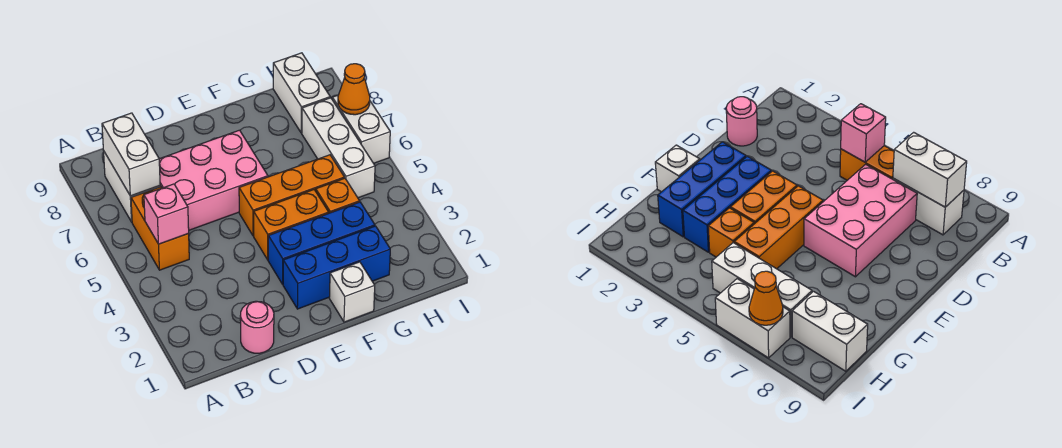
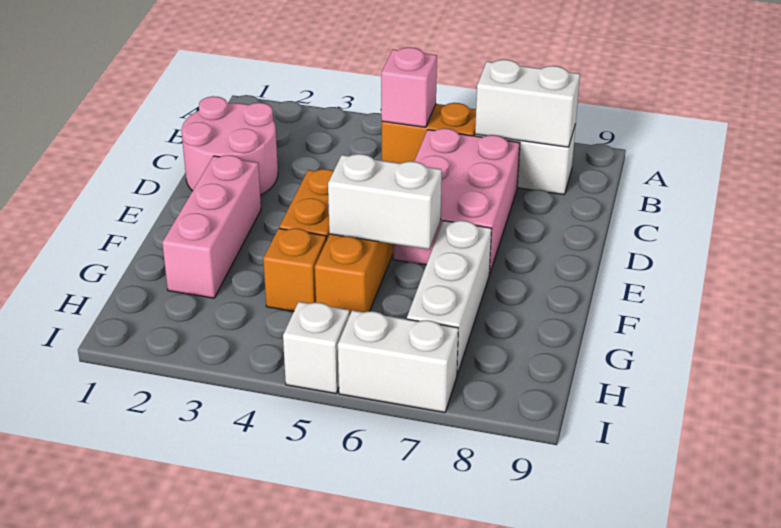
pink 1x1 round brick [240,301,274,353] -> pink 2x2 round brick [181,96,278,195]
blue 1x3 brick [283,226,390,309] -> pink 1x3 brick [162,155,261,298]
blue 1x3 brick [268,202,375,284] -> none
white 1x1 brick [329,262,375,322] -> white 1x1 brick moved to [283,302,350,394]
white 1x3 brick [302,98,375,198] -> white 1x3 brick turned to [407,221,492,374]
white 1x2 brick [273,53,330,133] -> white 1x2 brick moved to [328,154,442,249]
orange 1x1 cone [338,64,370,115] -> none

